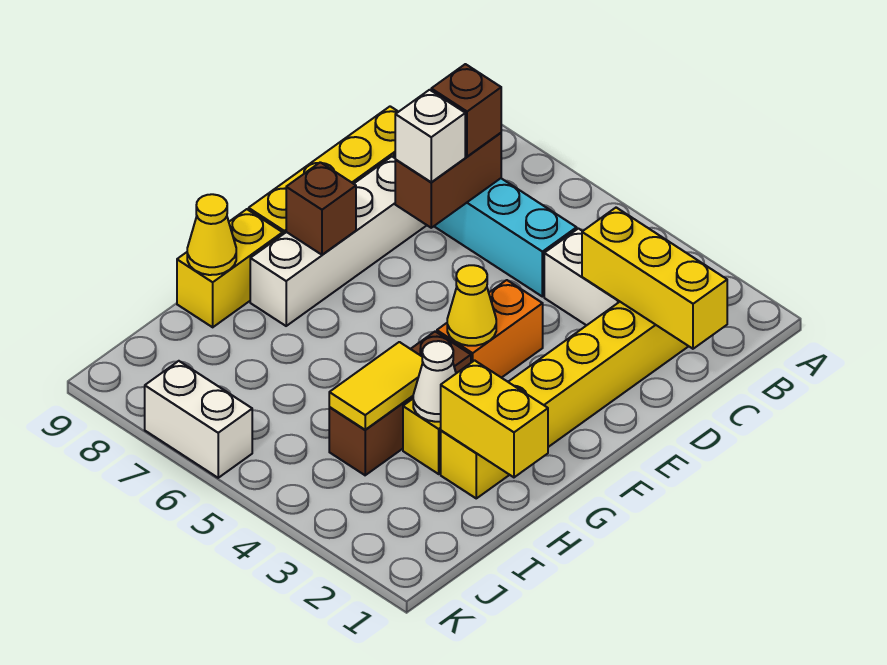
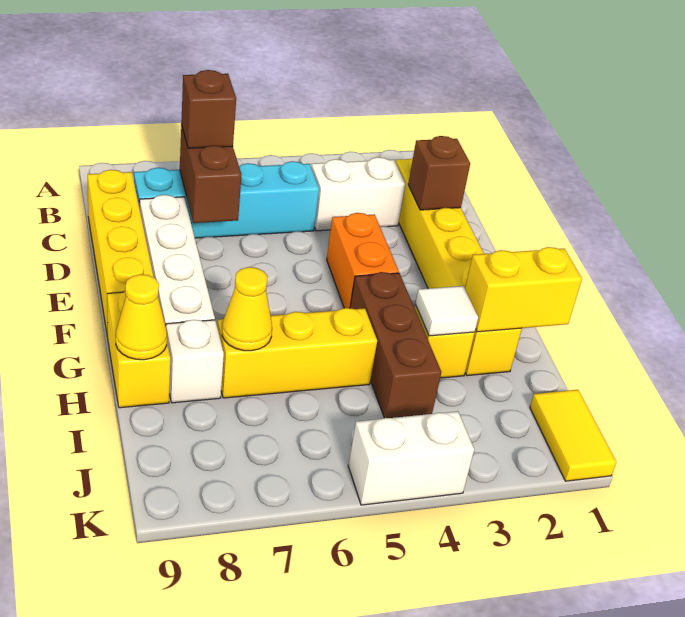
yellow 1x3 brick [582,208,727,349] -> yellow 1x3 brick moved to [217,308,377,398]
white 1x1 brick [395,90,465,182] -> white 1x1 brick moved to [166,320,224,403]
yellow 1x1 cone [447,265,496,346] -> yellow 1x1 cone moved to [222,267,272,351]
brown 1x1 brick [286,162,356,255] -> brown 1x1 brick moved to [408,136,470,210]
white 1x1 cone [413,341,456,422] -> white 1x1 tile [415,286,478,336]
yellow 1x2 tile [329,342,423,430] -> yellow 1x2 tile moved to [530,390,616,481]
white 1x2 brick [145,361,252,478] -> white 1x2 brick moved to [348,411,474,505]

